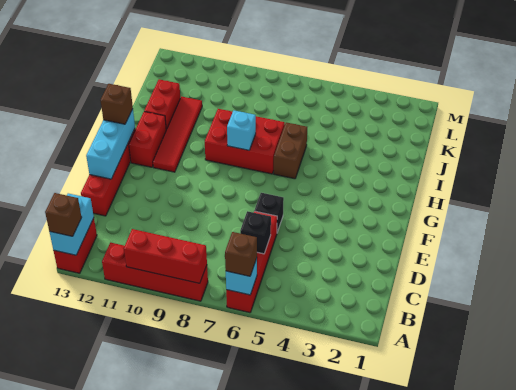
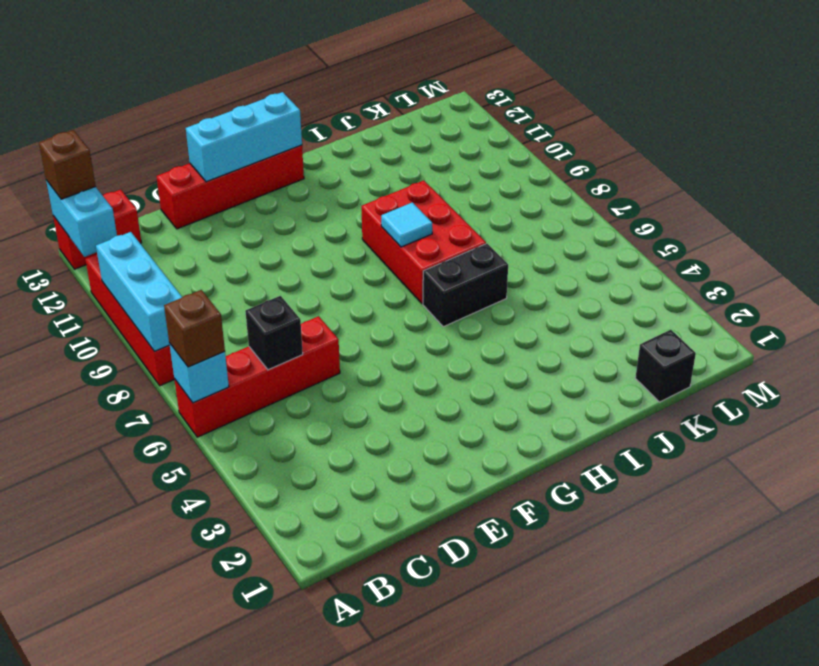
red 1x3 brick [124,229,207,283] -> cyan 1x3 brick [96,232,182,352]
cyan 1x2 brick [49,193,94,255] -> cyan 1x2 brick turned to [46,180,117,257]
black 1x1 brick [254,193,284,232] -> black 1x1 brick moved to [635,329,696,402]
red 1x4 tile [153,97,202,172] -> none
red 1x2 brick [129,112,166,167] -> none
brown 1x1 brick [101,84,133,124] -> none
brown 1x2 brick [274,122,307,179] -> black 1x2 brick [423,244,508,327]
cyan 1x1 brick [227,110,256,150] -> cyan 1x1 tile [381,202,432,247]
red 1x2 brick [144,79,180,130] -> none

